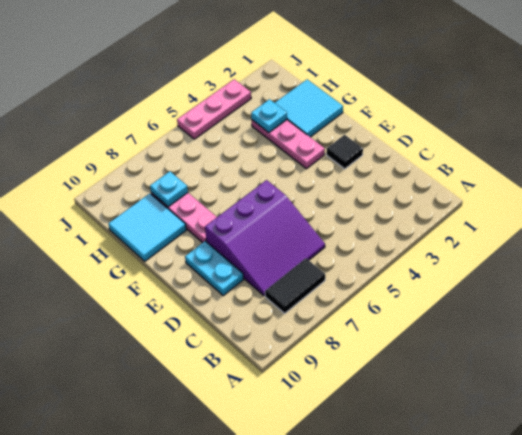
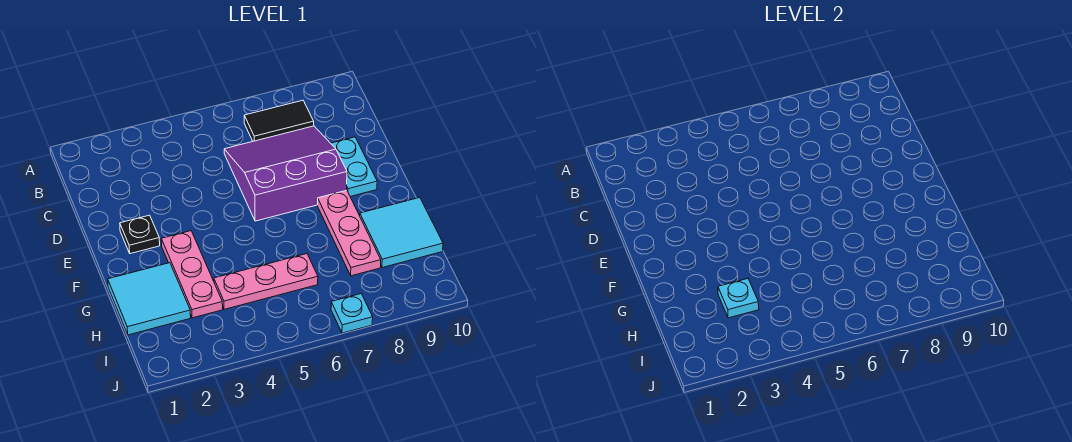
black 1x1 tile [326,135,363,169] -> black 1x1 plate [120,215,160,254]
cyan 1x1 plate [150,171,188,207] -> cyan 1x1 plate moved to [331,294,373,333]
pink 1x3 plate [177,79,251,139] -> pink 1x3 plate moved to [214,254,318,309]

